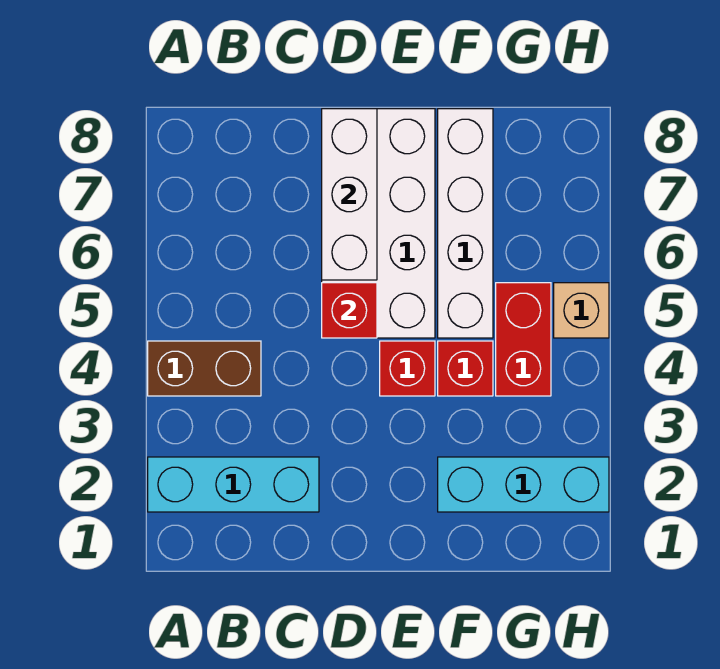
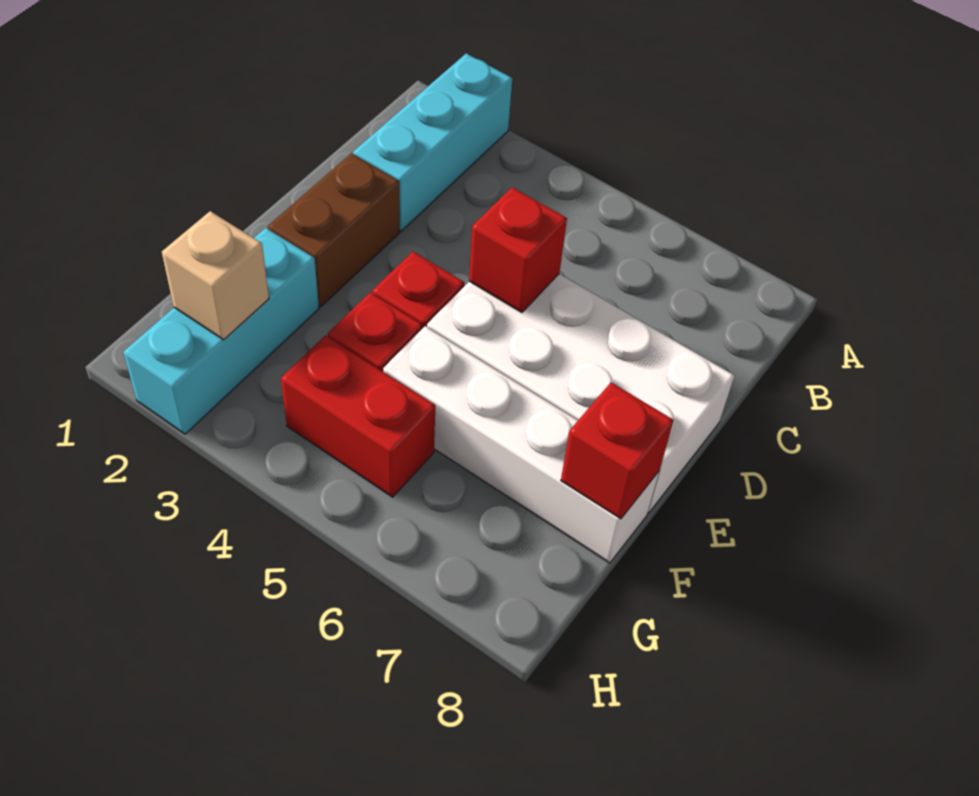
brown 1x2 brick [148,341,261,396] -> brown 1x2 brick moved to [268,153,400,307]
white 1x3 brick [322,109,377,280] -> none
none -> red 1x1 brick [561,383,673,519]
tan 1x1 brick [554,283,609,338] -> tan 1x1 brick moved to [162,211,269,340]

